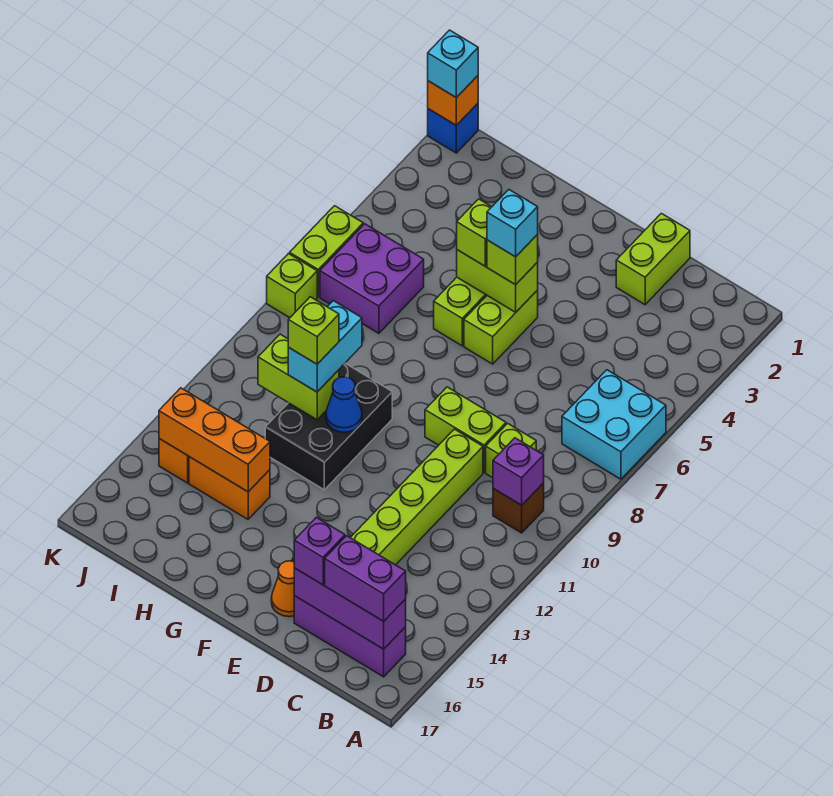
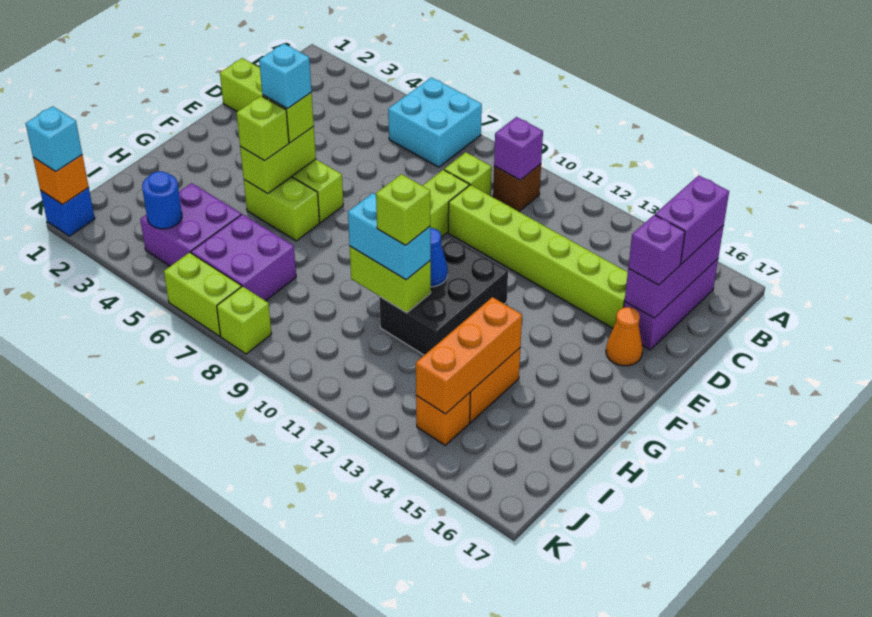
black 2x3 brick [265,363,392,490] -> black 2x3 brick turned to [379,238,508,355]
lime 1x2 brick [258,334,339,420] -> lime 1x2 brick turned to [350,246,431,313]
none -> purple 2x2 brick [140,183,241,266]
none -> blue 1x1 round brick [142,171,182,229]

